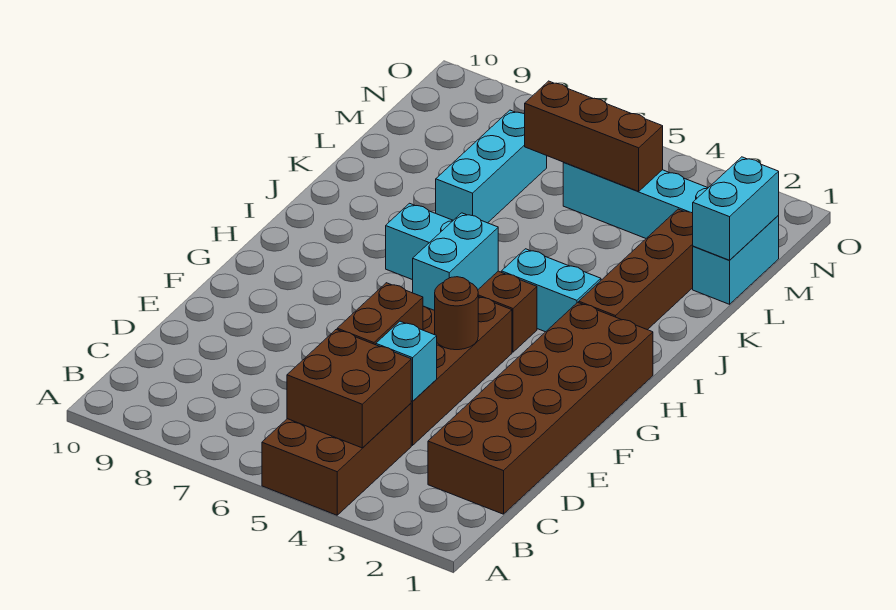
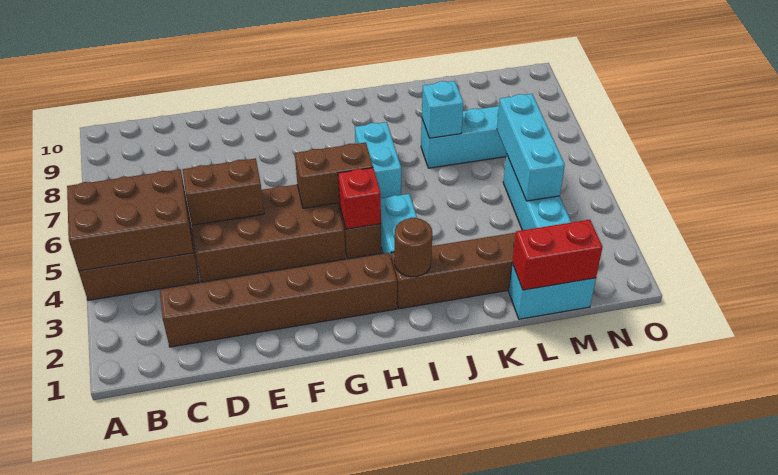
brown 2x2 brick [287,330,411,448] -> brown 2x3 brick [67,170,193,271]
brown 2x6 brick [428,302,653,514] -> brown 1x6 brick [160,253,397,347]
cyan 1x1 brick [376,321,437,401] -> cyan 1x1 brick moved to [422,81,463,138]
brown 1x1 round brick [435,277,478,350] -> brown 1x1 round brick moved to [394,218,432,277]
cyan 1x2 brick [413,213,498,311] -> brown 1x2 brick [295,142,373,208]
none -> red 1x1 brick [338,168,381,229]
cyan 1x2 brick [693,157,779,260] -> red 1x2 brick [512,220,603,290]
brown 1x3 brick [525,81,663,191] -> cyan 1x3 brick [497,94,565,201]

